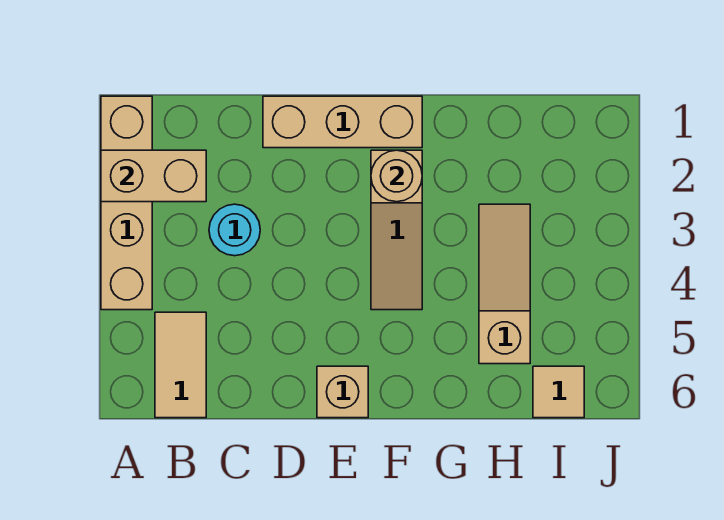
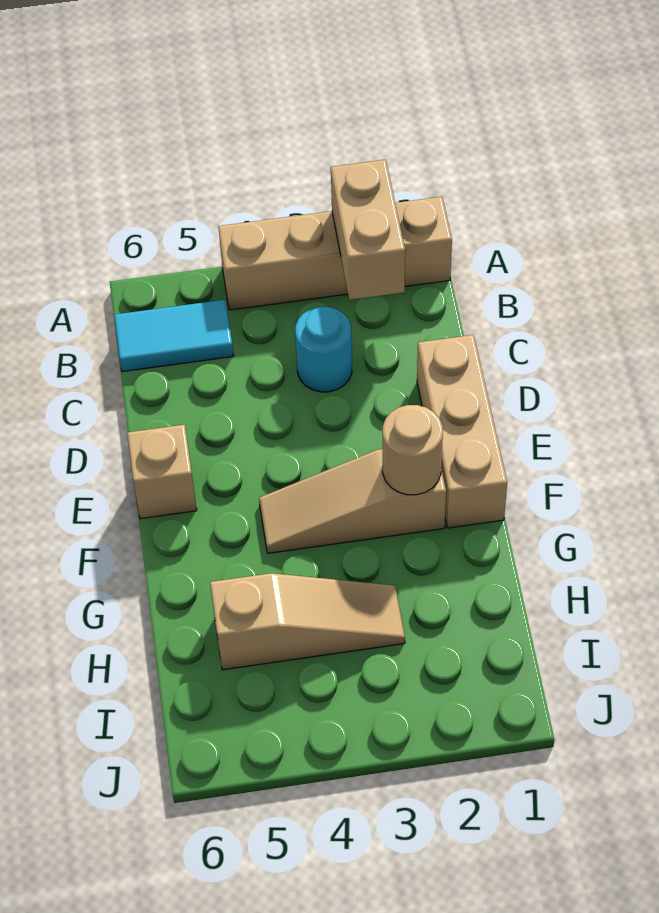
tan 1x2 tile [155,312,206,418] -> cyan 1x2 tile [114,300,234,372]
tan 1x1 tile [533,366,584,418] -> none

